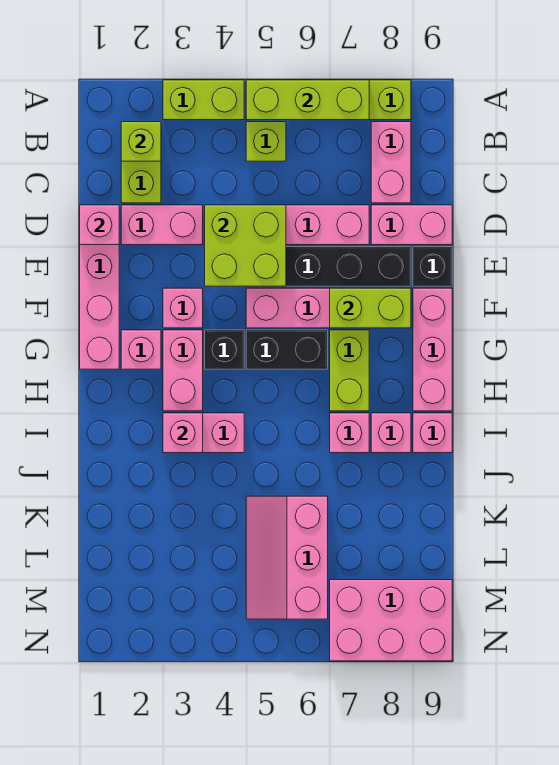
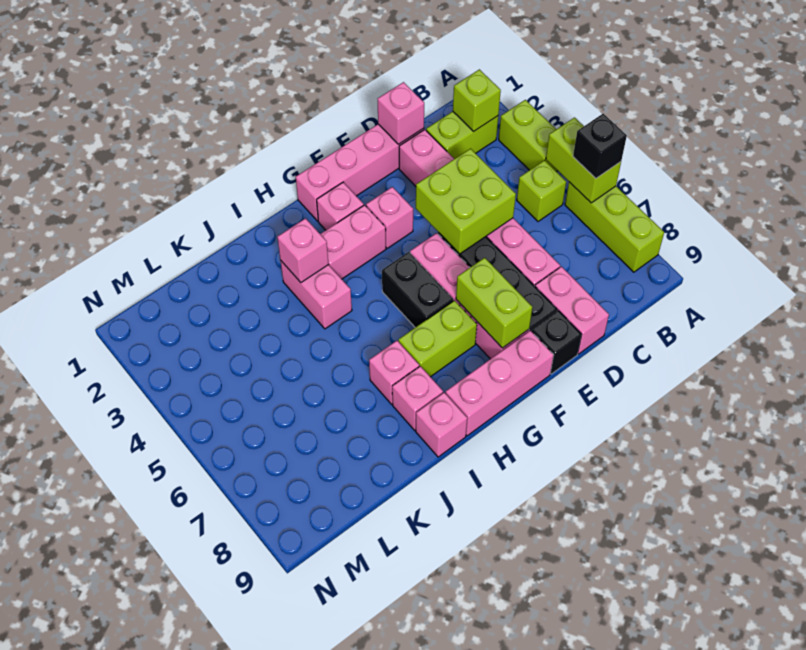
lime 1x3 brick [246,80,369,120] -> lime 1x2 brick [546,118,621,203]
pink 1x2 brick [371,122,411,203] -> none
black 1x1 brick [205,330,244,369] -> black 1x1 brick moved to [573,114,627,178]
pink 2x3 slope [246,496,328,619] -> none
pink 2x3 brick [330,580,452,661] -> none

